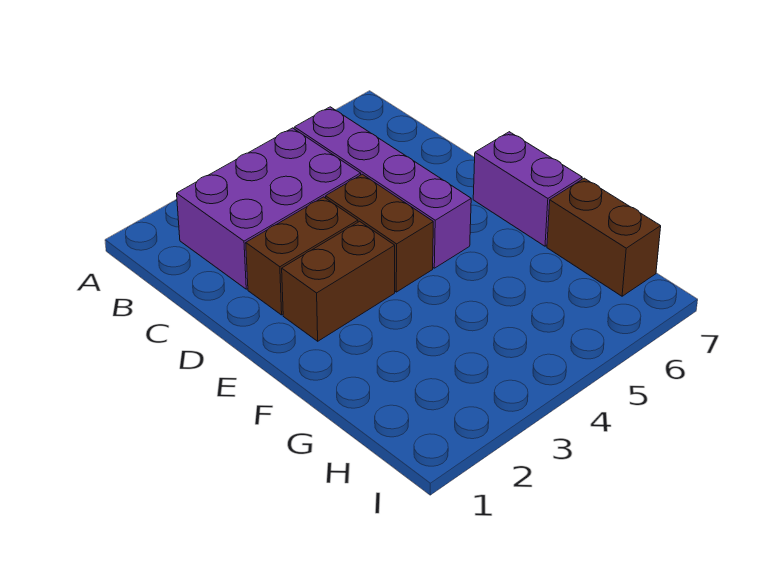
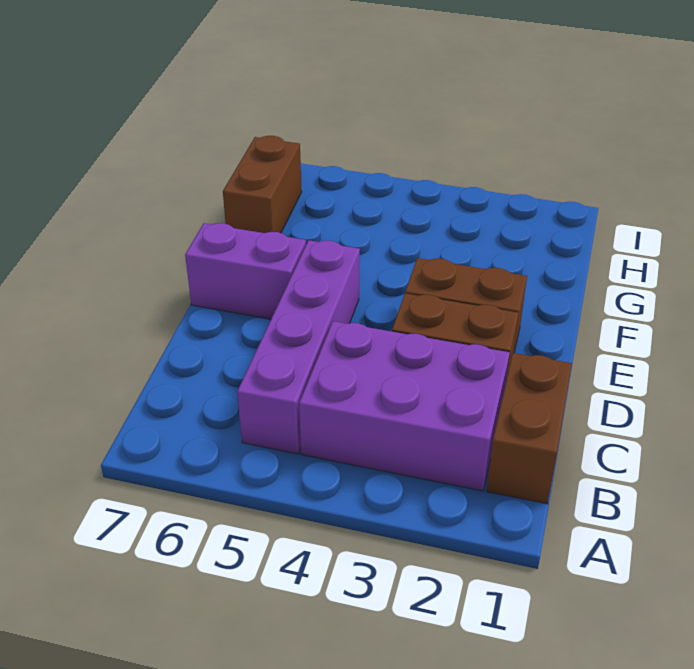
brown 1x2 brick [326,174,433,292] -> brown 1x2 brick moved to [486,353,572,504]
purple 1x2 brick [473,132,582,246] -> purple 1x2 brick turned to [185,223,306,319]

